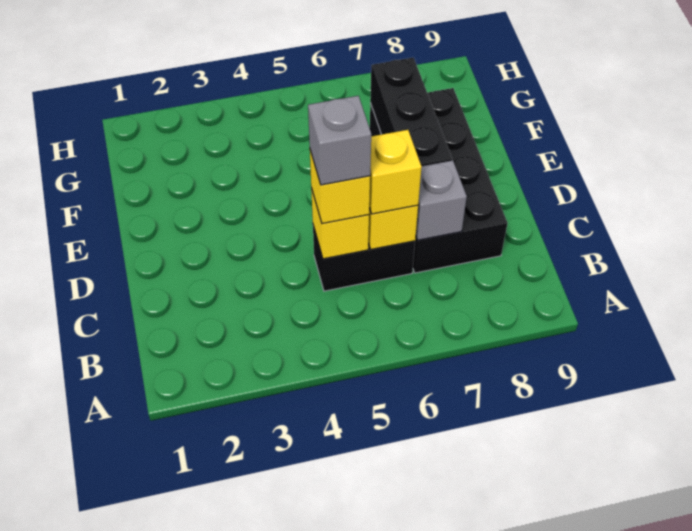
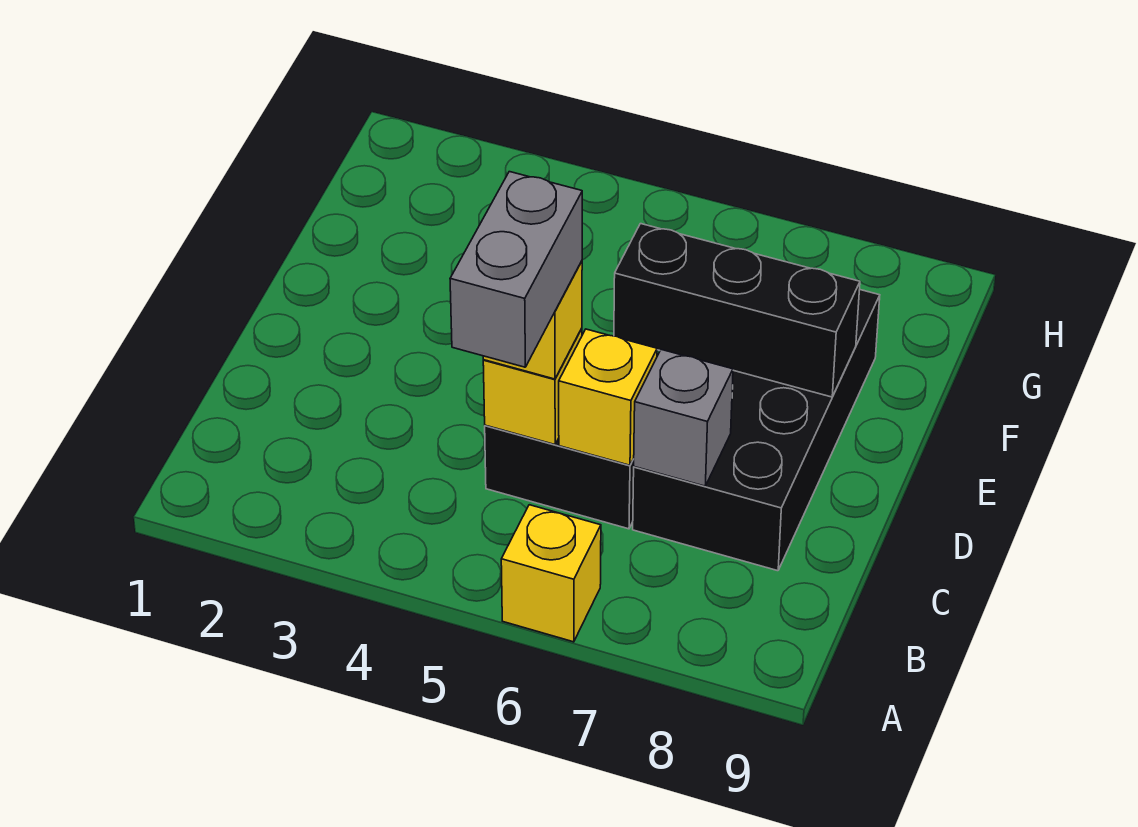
grey 1x1 brick [308,96,371,185] -> grey 1x2 brick [450,172,582,367]
yellow 1x1 brick [369,130,422,214] -> yellow 1x1 brick moved to [501,505,601,642]
black 1x3 brick [370,57,452,166] -> black 1x3 brick turned to [614,224,860,397]

